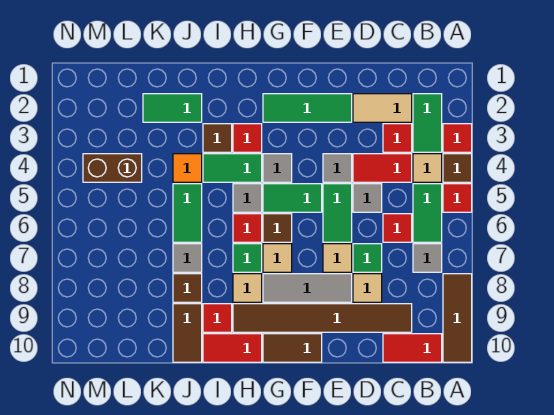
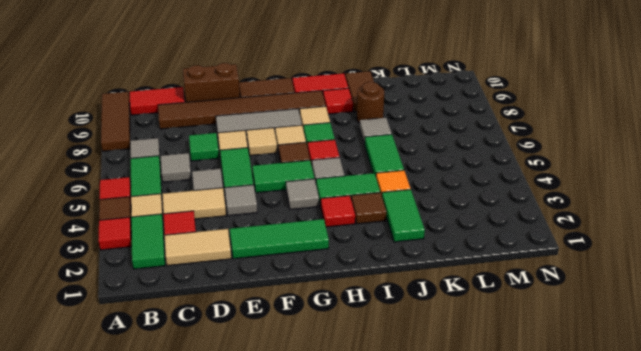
red 1x2 tile [353,154,412,182] -> tan 1x2 tile [162,188,226,219]
red 1x1 tile [383,214,412,242] -> grey 1x1 tile [161,153,191,182]
tan 1x1 tile [353,274,382,302] -> tan 1x1 tile moved to [247,128,277,156]
green 1x2 tile [143,94,202,122] -> green 1x2 tile turned to [382,189,425,242]
brown 1x1 tile [173,274,202,302] -> brown 1x1 round brick [357,82,384,123]
brown 1x2 brick [83,154,142,182] -> brown 1x2 brick moved to [183,63,240,102]

